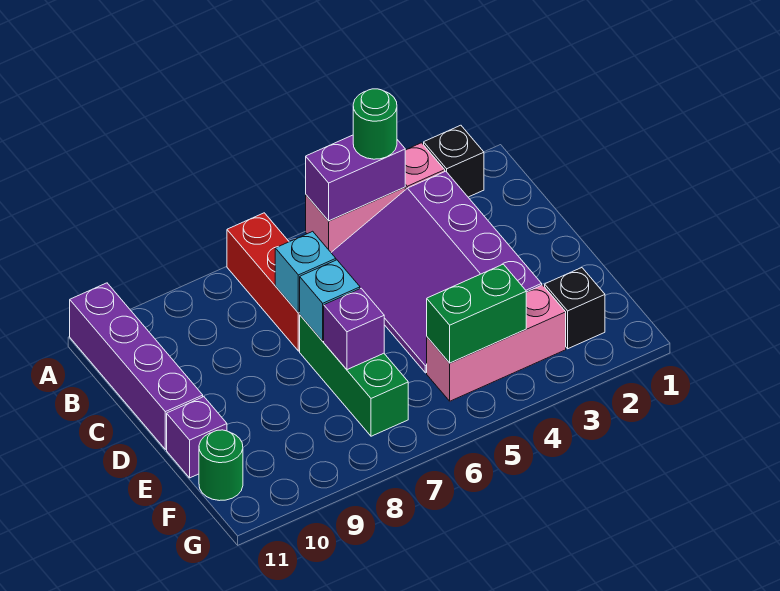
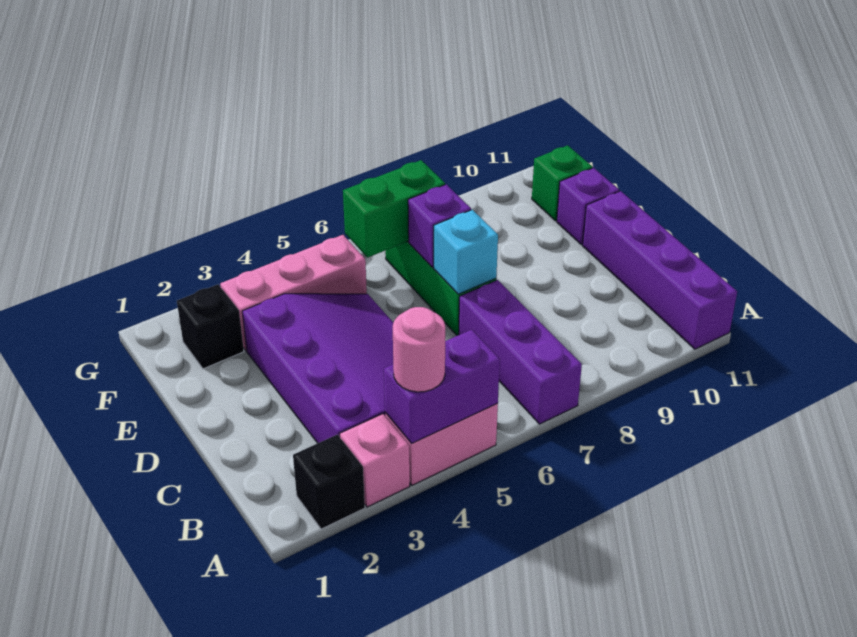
green 1x1 round brick [353,89,397,159] -> pink 1x1 round brick [393,307,445,392]
red 1x3 brick [227,213,300,351] -> purple 1x3 brick [459,280,582,424]
cyan 1x1 brick [275,231,336,313] -> none
green 1x2 brick [427,264,526,363] -> green 1x2 brick moved to [343,160,445,258]
green 1x1 round brick [199,430,243,501] -> green 1x1 brick [532,145,592,221]

